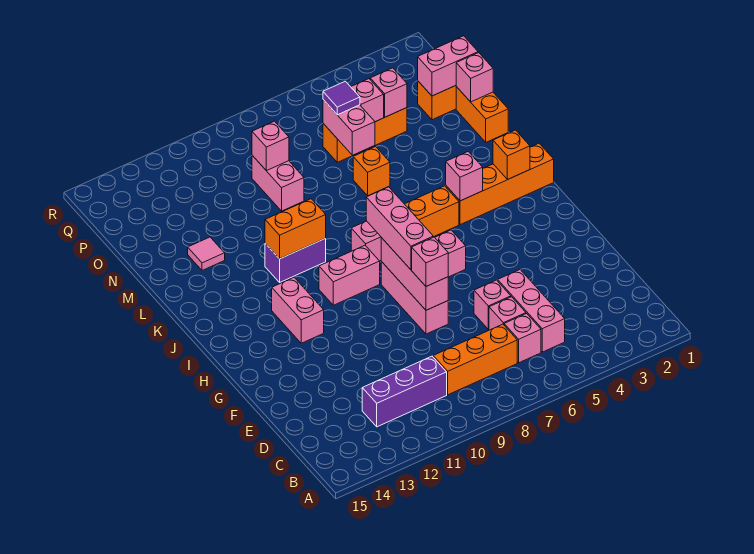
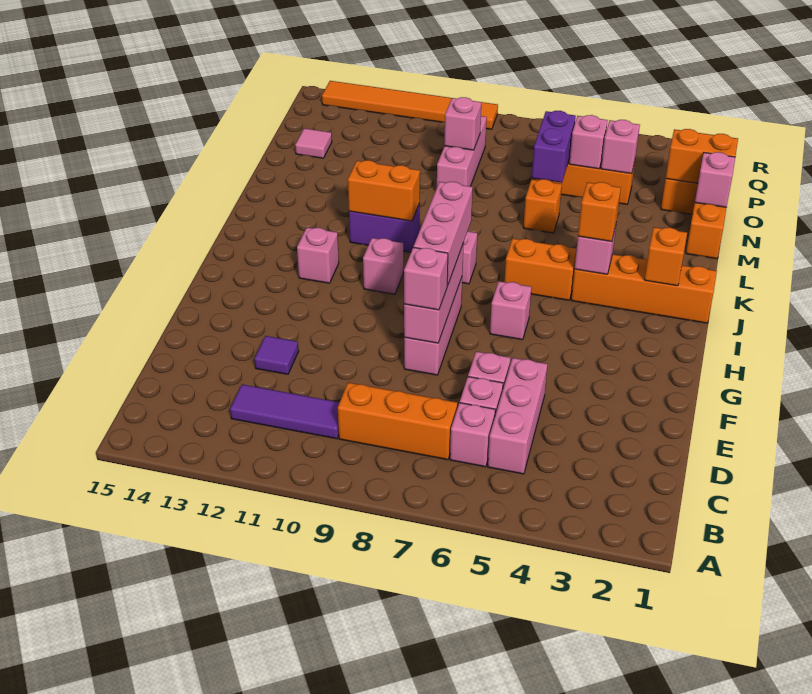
purple 1x3 brick [362,356,447,427] -> purple 1x3 tile [230,384,339,439]
pink 1x2 brick [272,277,324,343] -> pink 1x1 brick [297,227,339,283]
pink 1x2 brick [319,245,380,305] -> pink 1x1 brick [363,238,403,294]
none -> orange 1x1 brick [578,182,621,242]
pink 1x1 tile [188,237,225,270] -> pink 1x1 tile moved to [295,128,332,158]
pink 1x2 brick [323,100,375,155] -> purple 1x2 brick [532,111,576,183]
pink 1x2 brick [252,155,304,211] -> pink 1x3 brick [437,116,487,186]
pink 1x2 brick [418,36,478,96] -> orange 1x2 brick [666,129,738,183]
purple 1x1 tile [323,81,360,115] -> purple 1x1 tile moved to [255,336,299,374]
none -> orange 1x6 tile [322,81,498,129]

